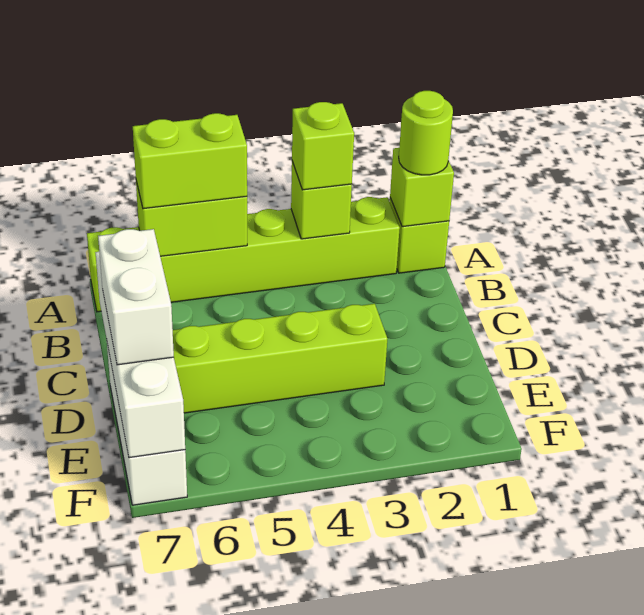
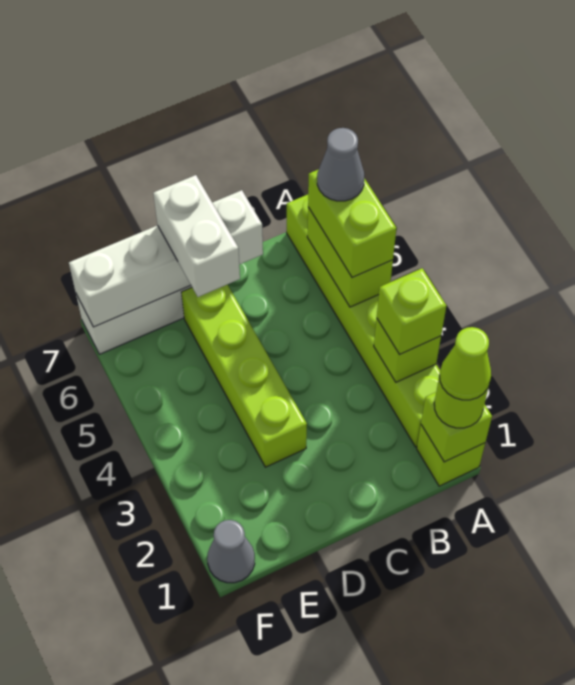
none -> lime 1x1 cone [440,327,491,400]
none -> grey 1x1 cone [317,128,364,201]
white 1x2 brick [98,229,174,365] -> white 1x2 brick turned to [153,175,240,297]
none -> grey 1x1 cone [207,520,255,583]

